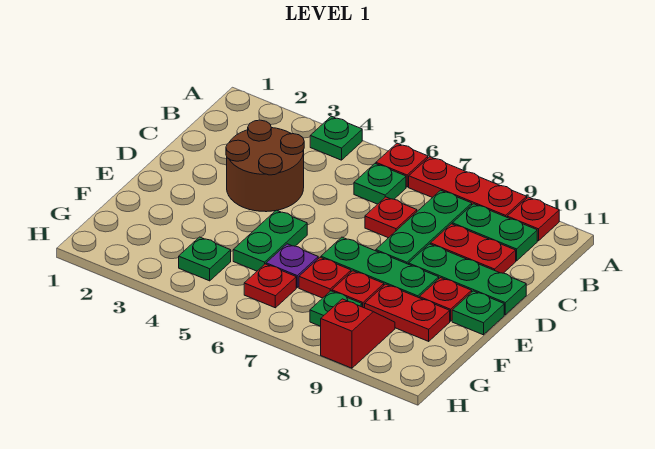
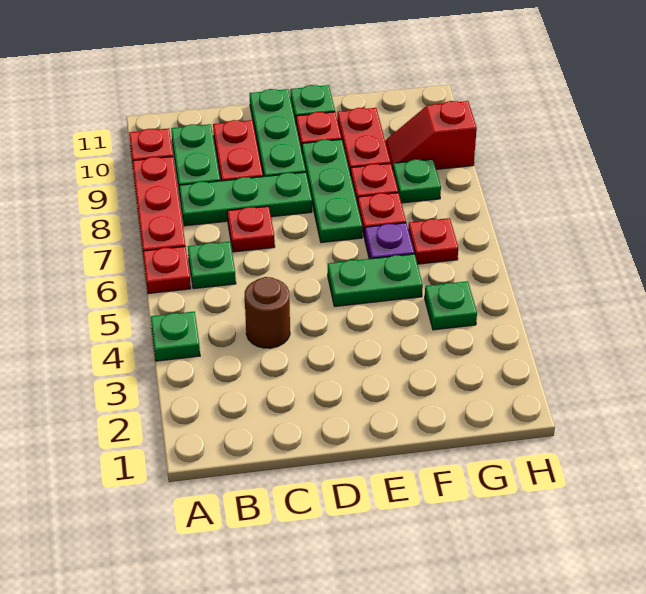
brown 2x2 round brick [226,120,304,212] -> brown 1x1 round brick [245,277,290,348]

